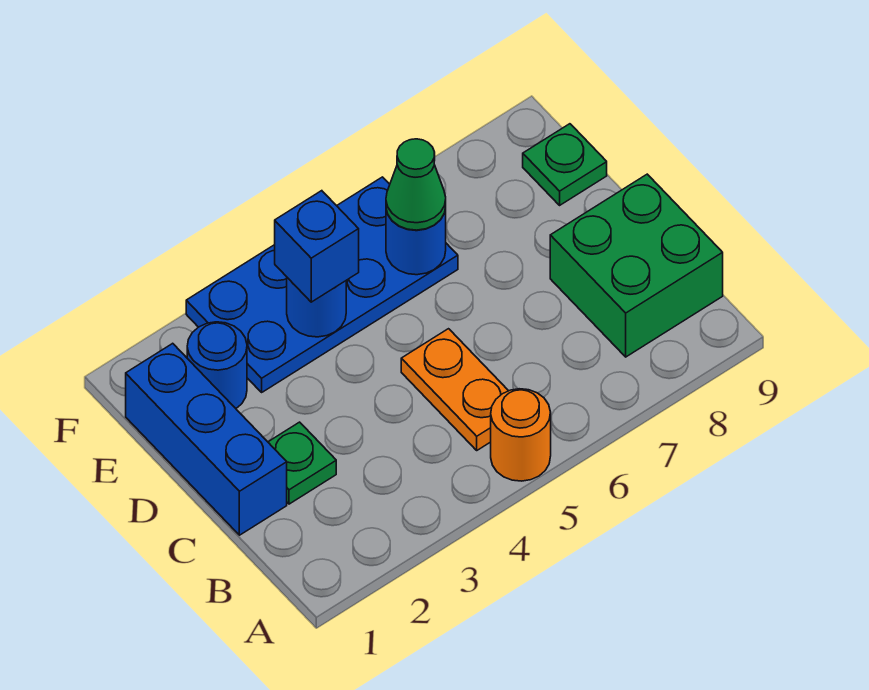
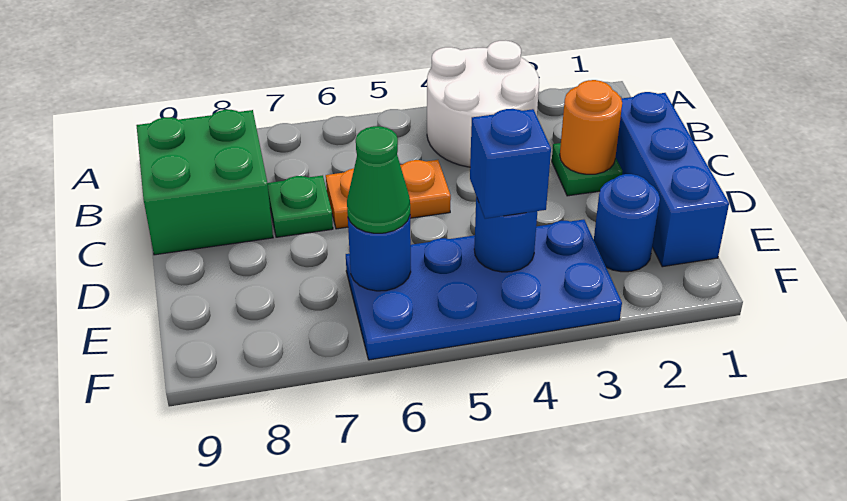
none -> white 2x2 round brick [427,41,539,167]
orange 1x1 round brick [491,389,551,481] -> orange 1x1 round brick moved to [560,80,622,174]
orange 1x2 plate [401,329,508,450] -> orange 1x2 plate turned to [326,160,451,229]
green 1x1 plate [523,124,607,205] -> green 1x1 plate moved to [268,175,333,237]

